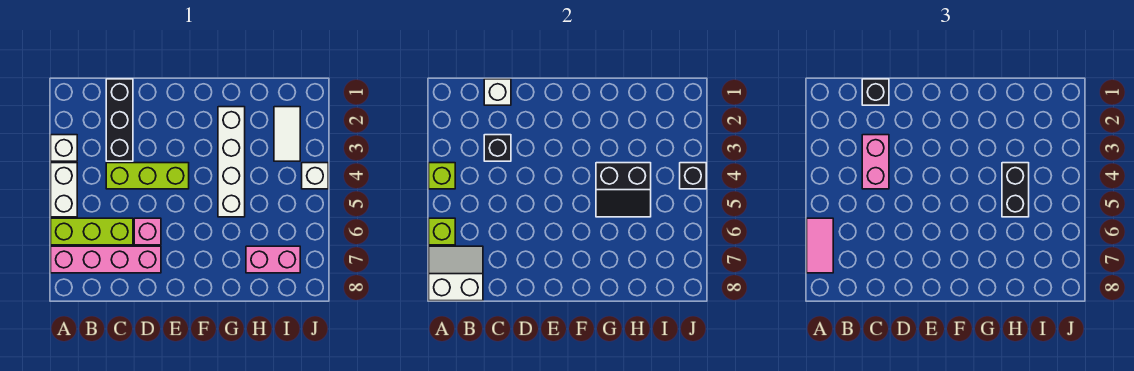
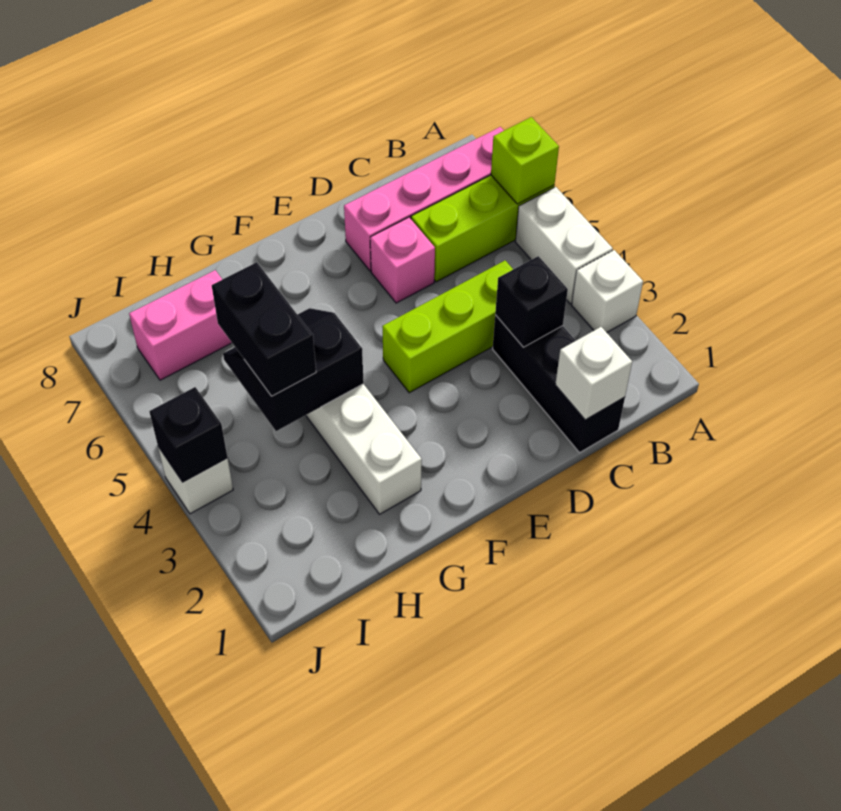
lime 1x1 brick [429,163,455,189] -> none
pink 1x2 tile [807,218,833,273] -> none
white 2x2 slope [429,246,483,301] -> none
black 1x1 brick [862,79,889,105] -> none
pink 1x2 brick [862,135,889,189] -> none
white 1x2 tile [274,107,300,161] -> none

